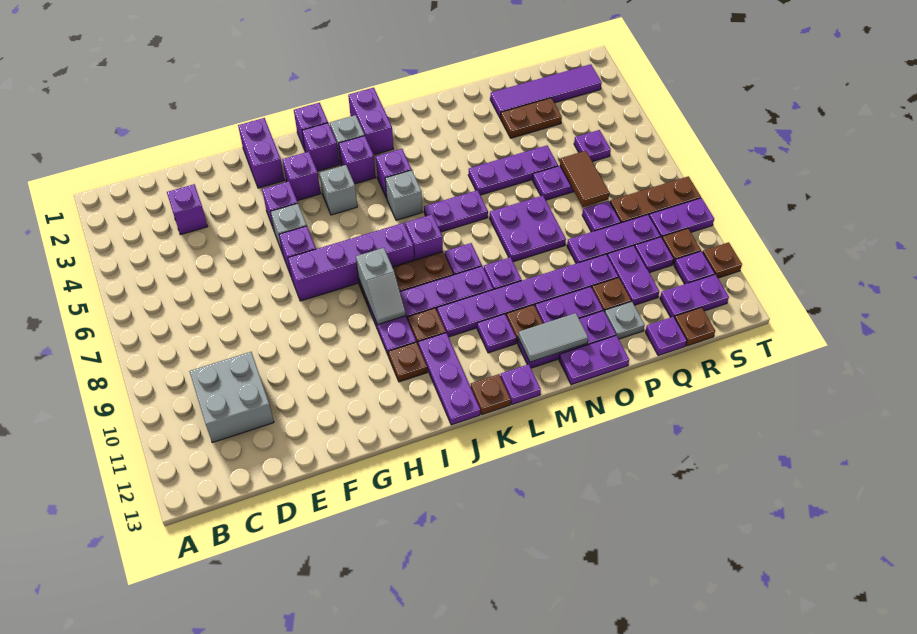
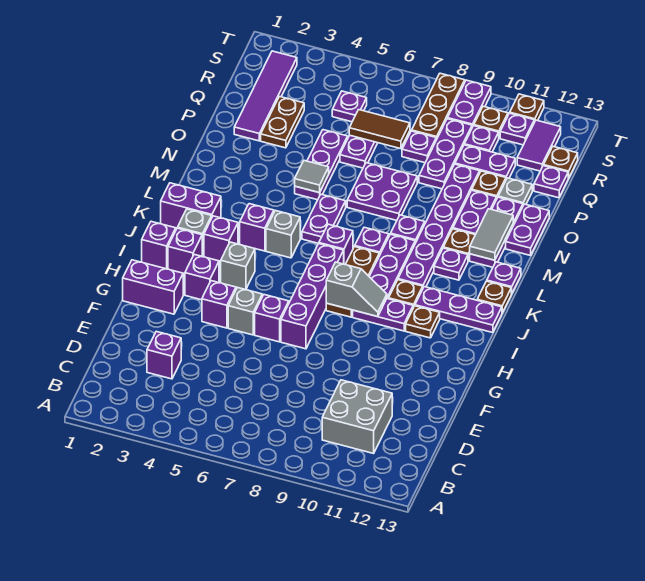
none -> grey 1x1 tile [295,161,329,193]
purple 1x2 plate [660,274,729,318] -> purple 1x2 tile [517,120,561,171]

